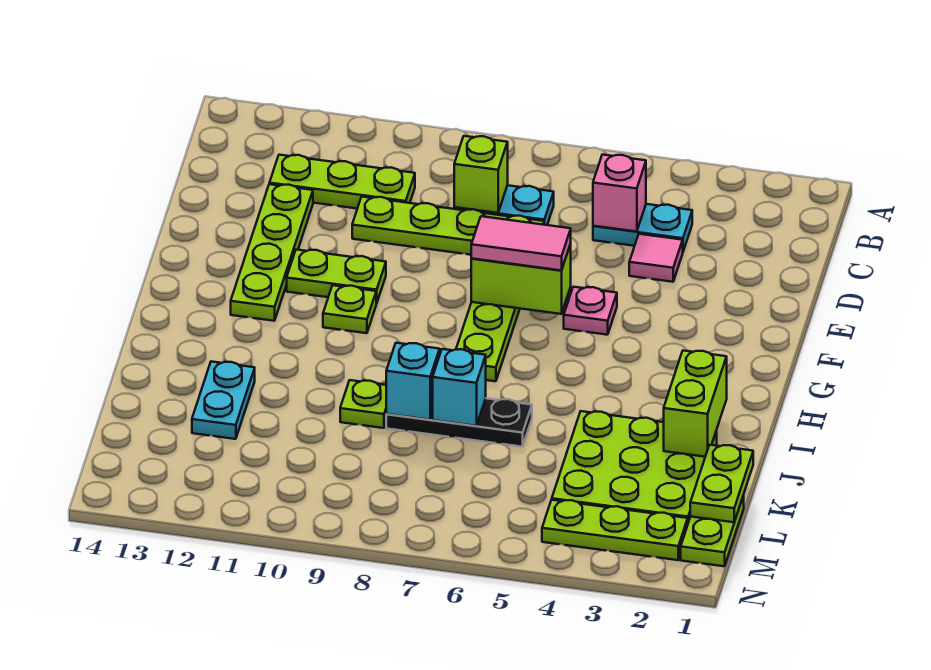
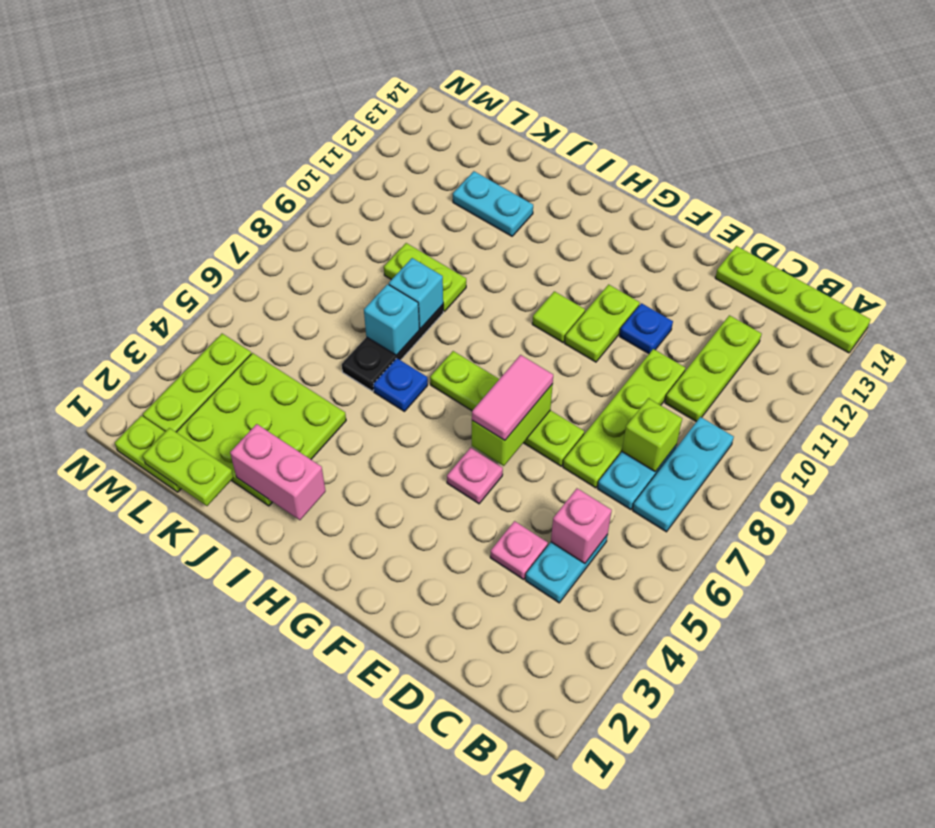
none -> cyan 1x3 plate [633,417,734,532]
pink 1x1 tile [629,234,683,282] -> pink 1x1 plate [490,521,548,580]
lime 1x4 plate [231,184,313,321] -> lime 1x4 plate moved to [715,246,871,353]
none -> blue 1x1 plate [620,303,673,354]
lime 1x1 plate [323,285,377,333] -> lime 1x1 tile [532,291,585,342]
lime 1x2 brick [664,351,727,457] -> pink 1x2 brick [230,424,326,520]
none -> blue 1x1 plate [373,358,428,412]
lime 1x1 plate [340,380,386,428] -> lime 1x2 plate [384,243,466,311]

